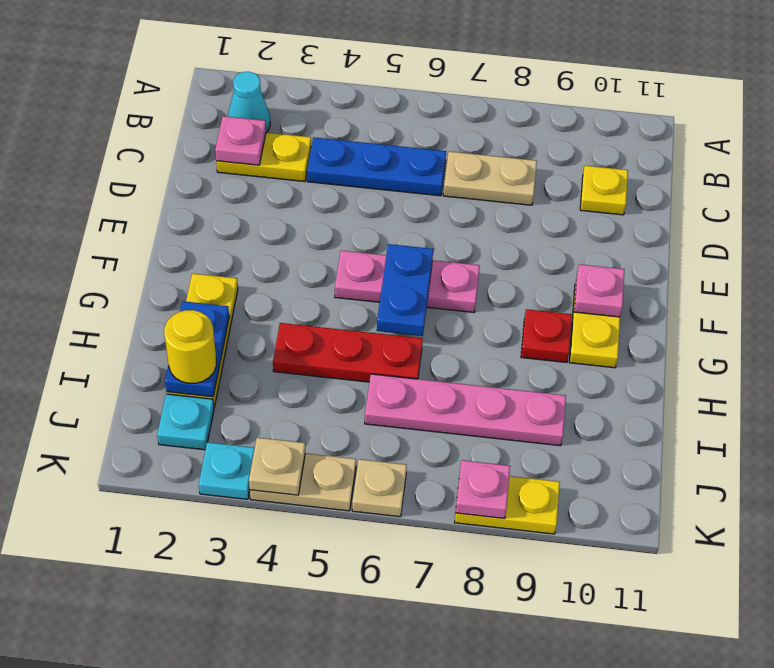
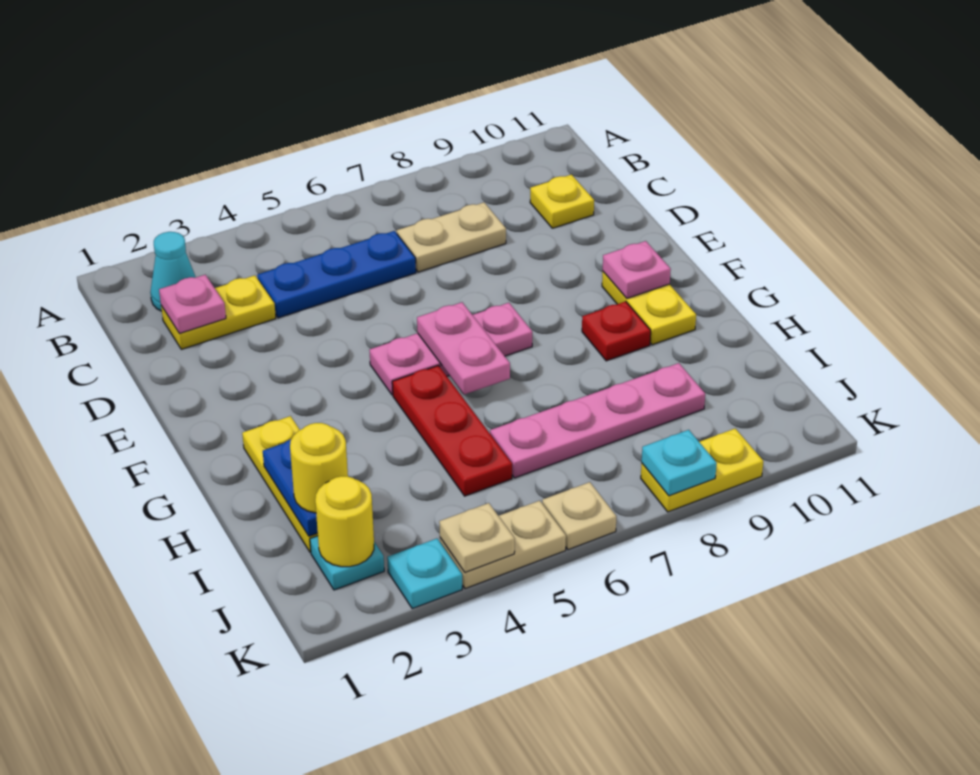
blue 1x2 plate [377,244,433,336] -> pink 1x2 plate [417,302,510,395]
red 1x3 plate [273,323,423,382] -> red 1x3 plate turned to [392,366,512,496]
none -> yellow 1x1 round brick [315,476,374,567]
pink 1x1 plate [456,460,510,519] -> cyan 1x1 plate [642,430,717,496]

